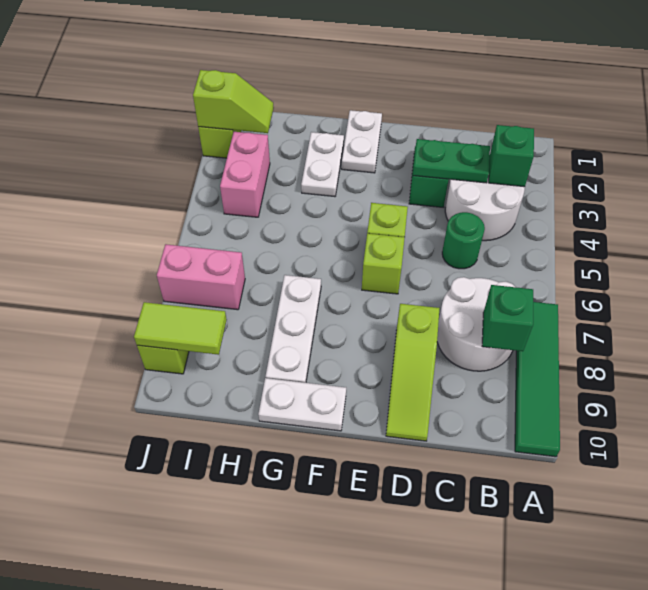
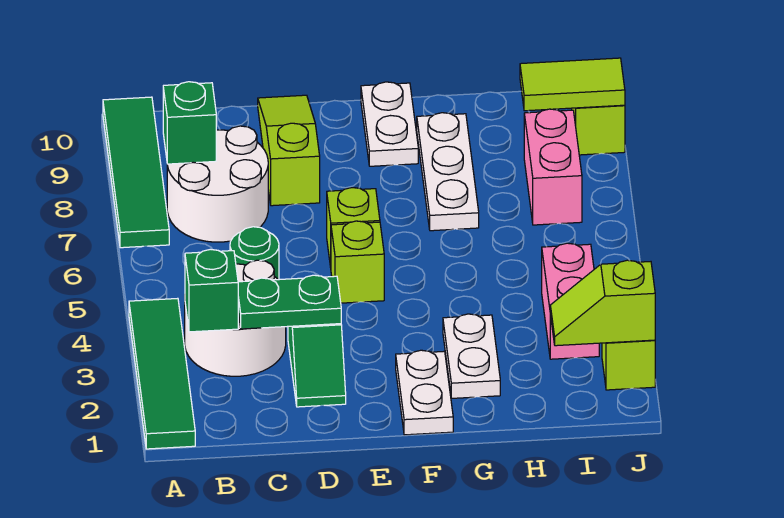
none -> green 1x4 tile [129,298,195,449]
white 1x2 plate [258,378,346,431] -> white 1x2 plate turned to [361,82,418,166]
pink 1x2 brick [157,244,245,310] -> pink 1x2 brick turned to [524,109,582,225]

